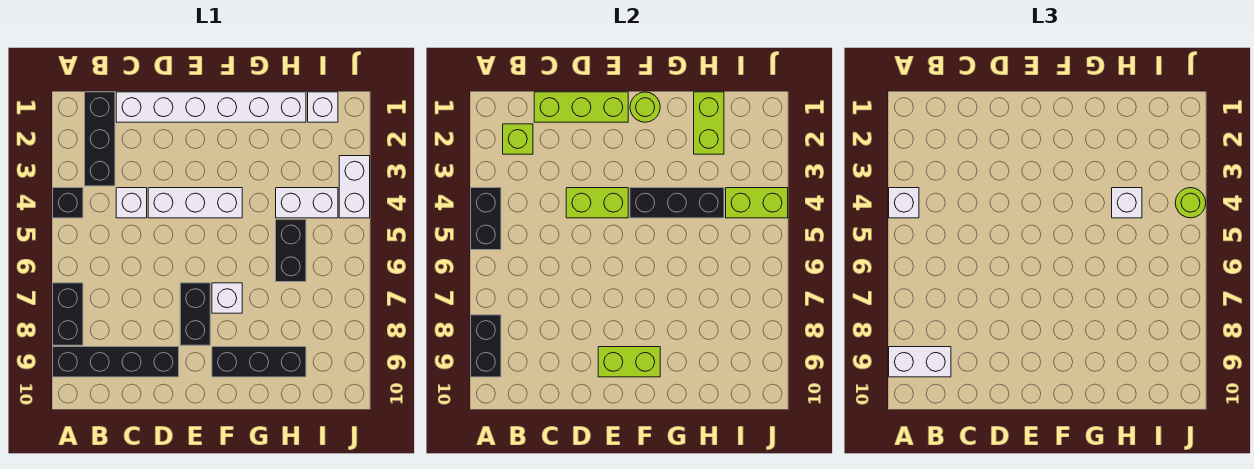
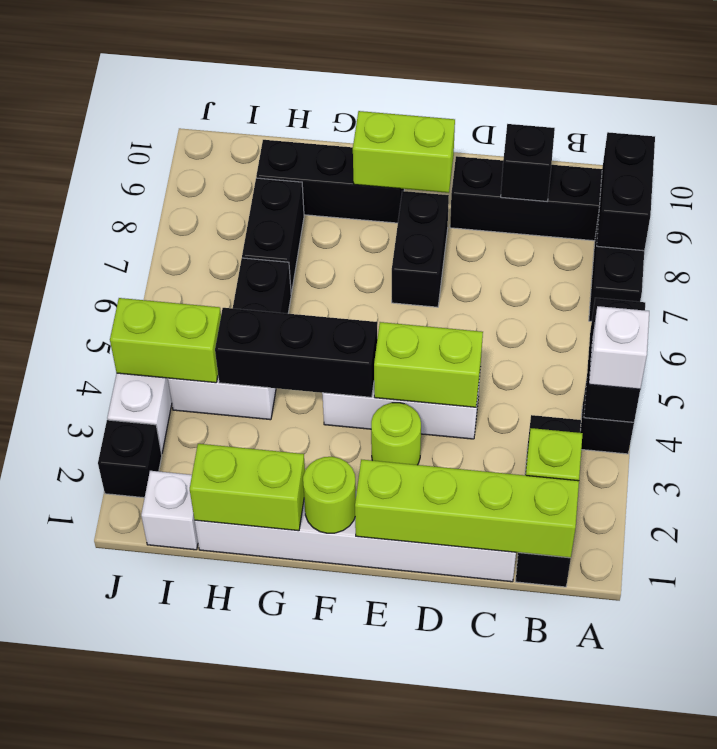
white 1x2 brick [889,347,951,377] -> none
lime 1x3 brick [534,92,628,122] -> lime 1x4 brick [355,459,579,558]
white 1x1 brick [116,188,147,218] -> none
none -> black 1x1 brick [501,124,555,201]
white 1x1 brick [212,283,242,313] -> none
lime 1x2 brick [694,92,724,154] -> lime 1x2 brick turned to [190,444,305,531]
white 1x1 brick [1112,188,1142,218] -> none
none -> black 1x2 brick [242,178,304,293]
none -> black 1x1 brick [98,420,162,498]
lime 1x1 round brick [1175,188,1206,218] -> lime 1x1 round brick moved to [371,403,421,465]

